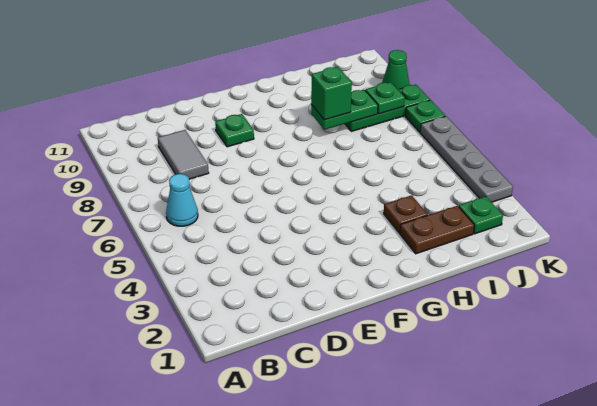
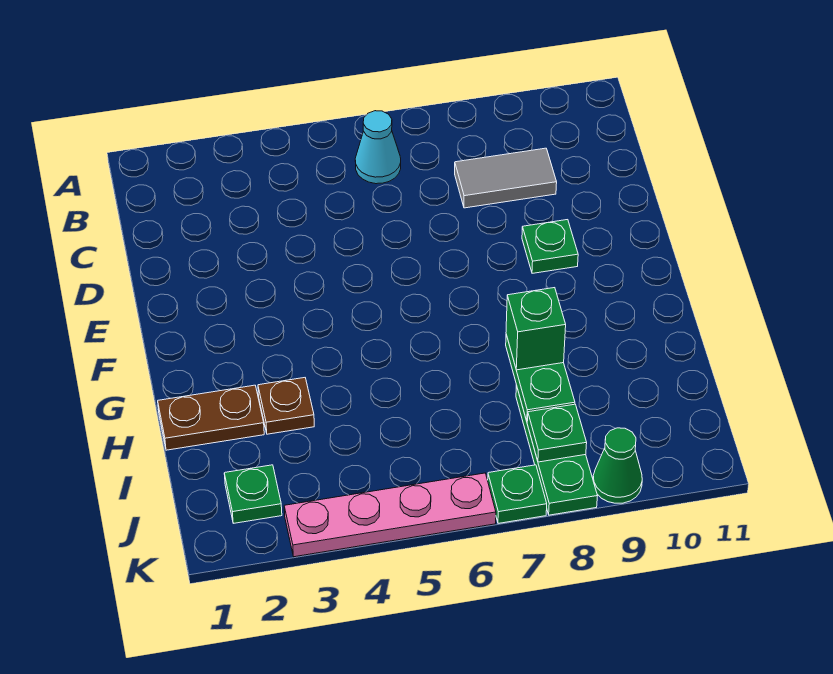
brown 1x2 plate [400,206,474,254] -> brown 1x2 plate turned to [158,385,264,450]
grey 1x4 plate [420,116,513,202] -> pink 1x4 plate [284,473,496,557]

